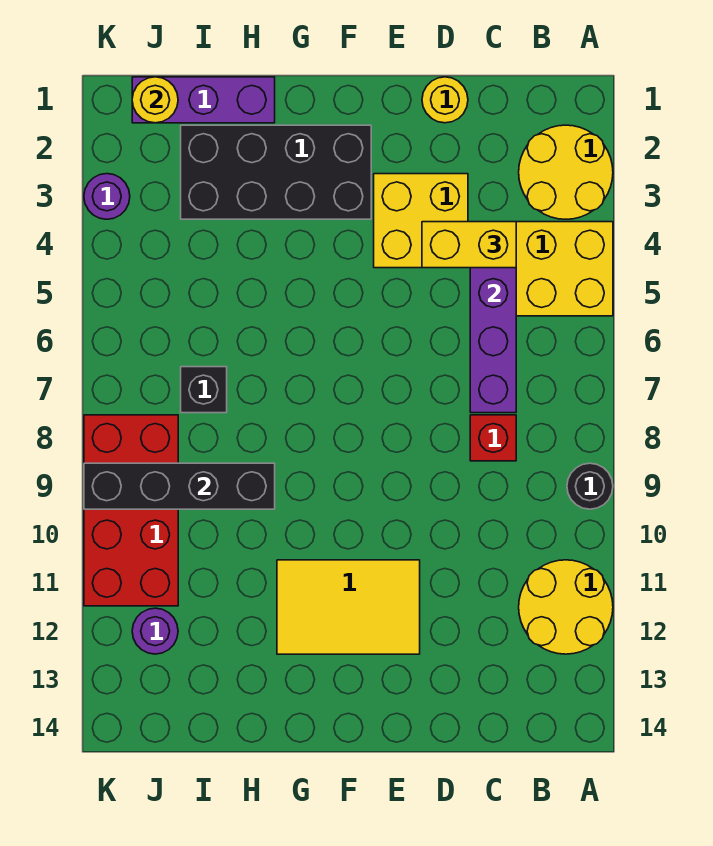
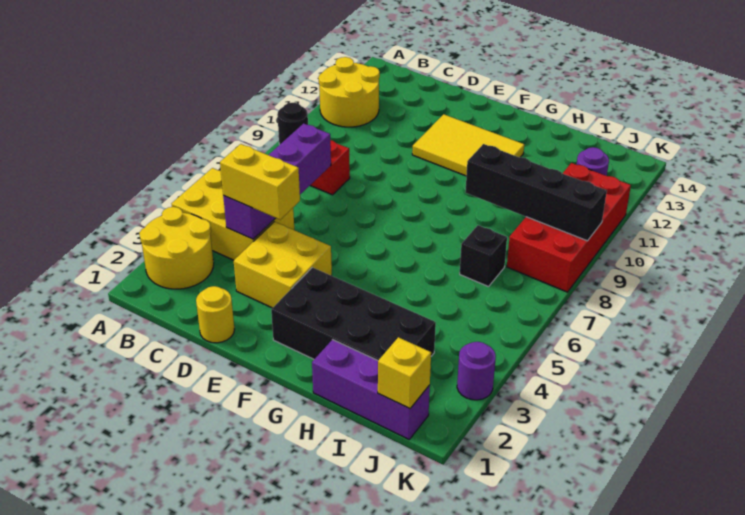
yellow 1x1 round brick [132,77,178,123] -> yellow 1x1 brick [378,337,431,409]

